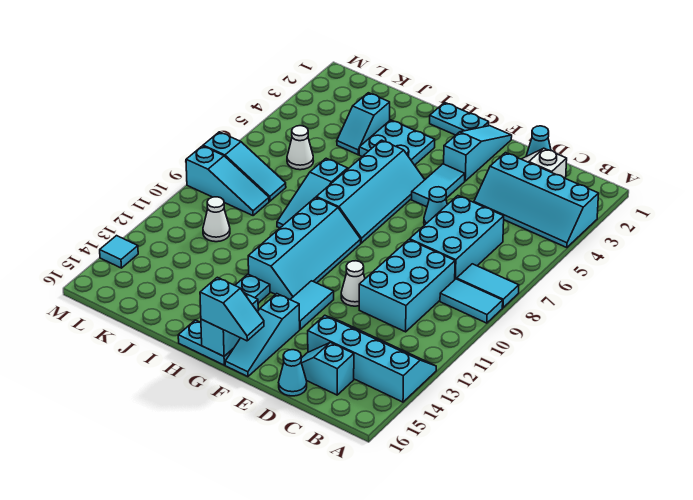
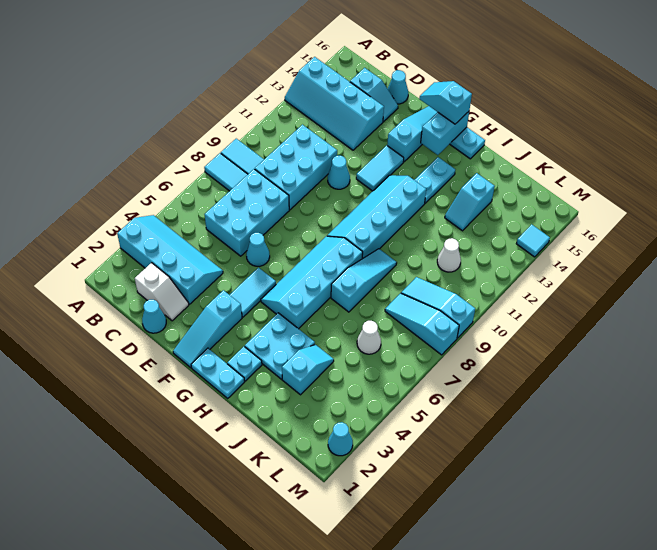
white 1x1 cone [341,261,365,306] -> cyan 1x1 cone [328,156,350,189]
none -> cyan 1x1 plate [227,347,262,381]
none -> cyan 1x2 slope [445,173,495,231]
none -> cyan 1x1 cone [328,422,353,456]

